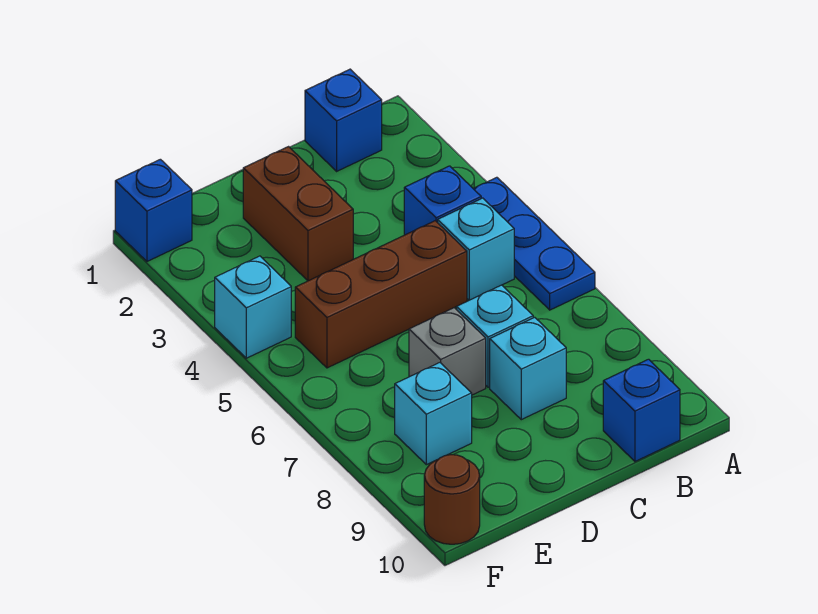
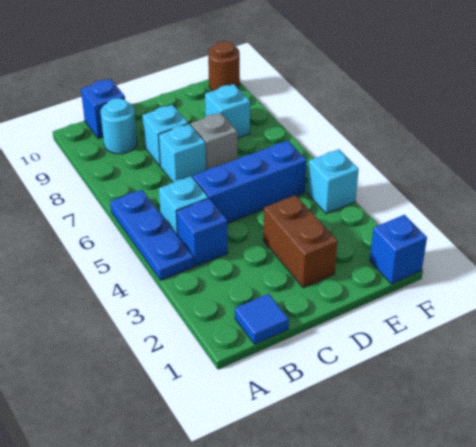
blue 1x1 brick [305,69,382,171] -> blue 1x1 tile [235,294,289,344]
none -> cyan 1x1 round brick [101,98,137,154]
brown 1x3 brick [295,221,467,368] -> blue 1x3 brick [193,141,307,223]

